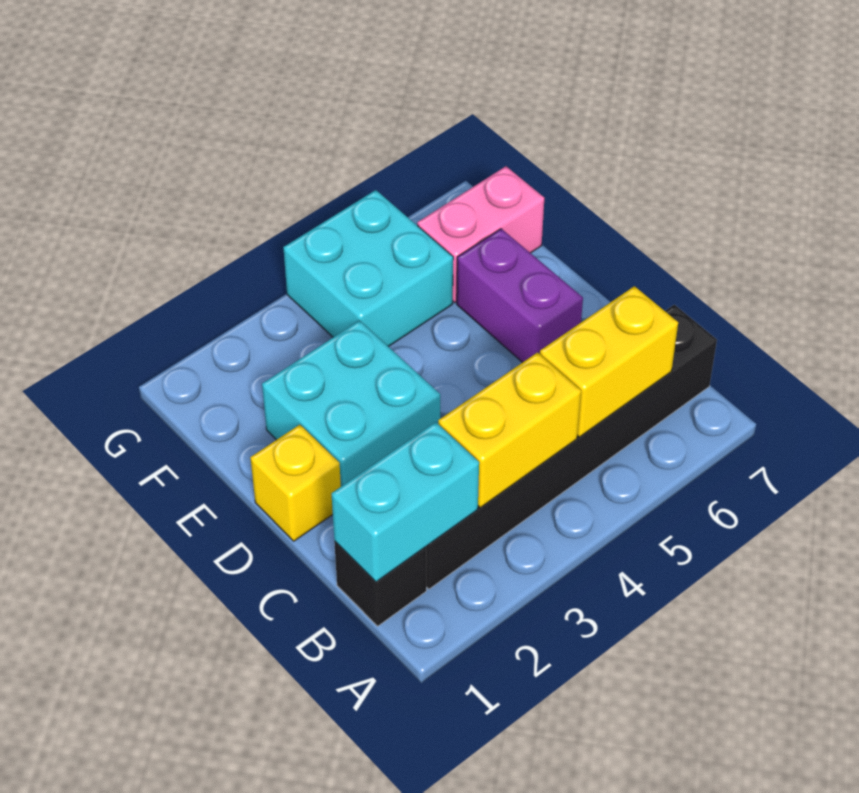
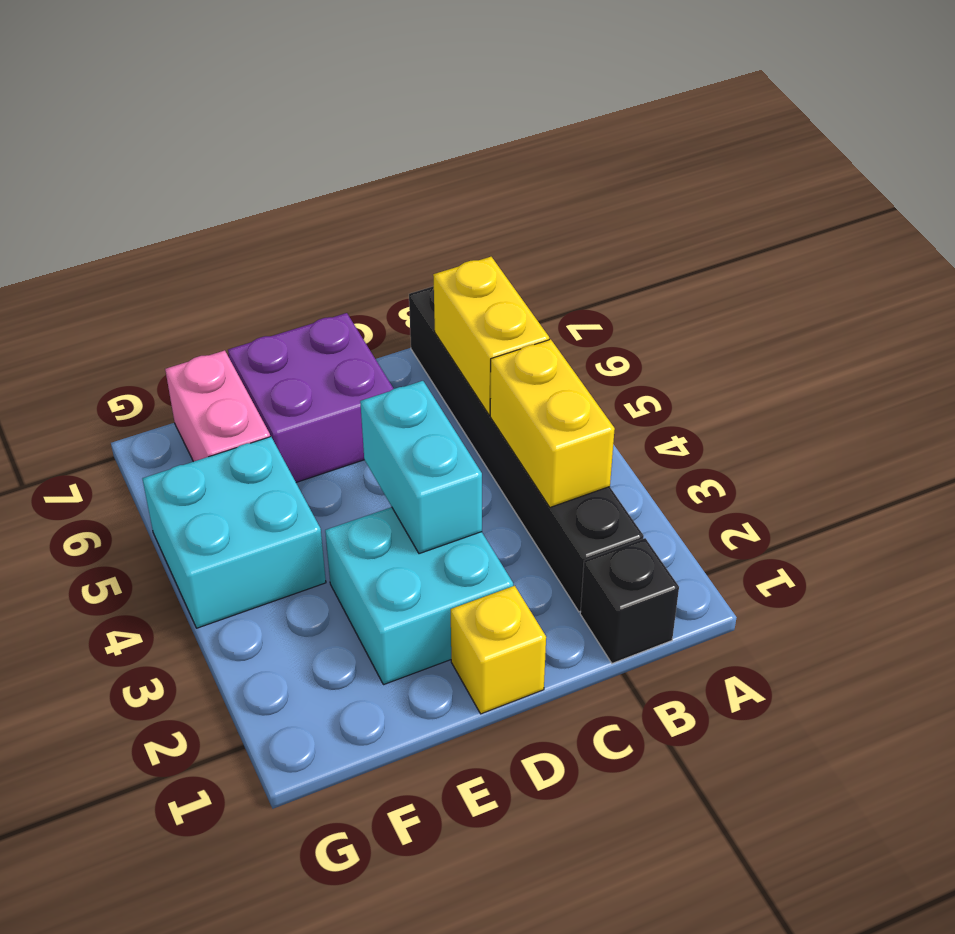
cyan 1x2 brick [332,422,479,582] -> cyan 1x2 brick moved to [360,381,482,554]
purple 1x2 brick [457,229,583,363] -> purple 2x2 brick [228,313,394,482]

